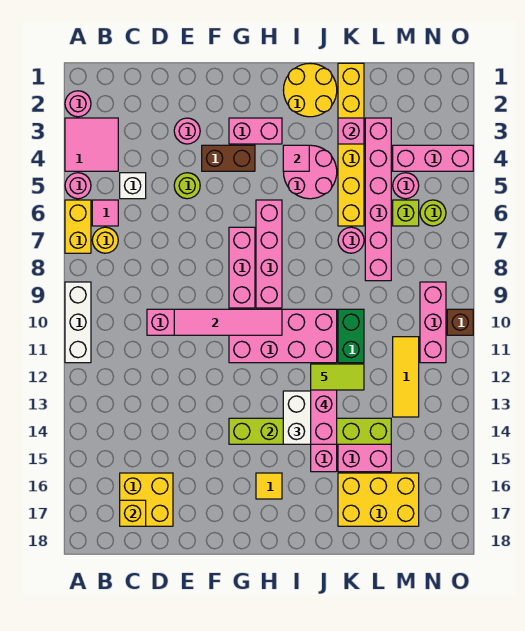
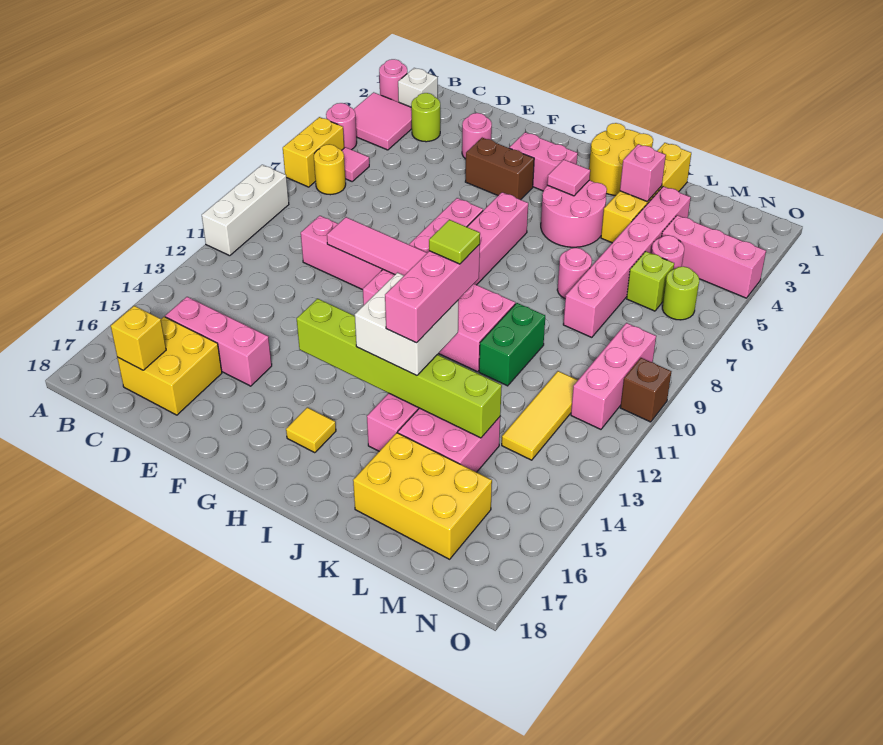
white 1x1 brick [120,173,146,199] -> white 1x1 brick moved to [398,68,438,107]
none -> pink 1x3 brick [165,297,272,386]
lime 1x1 round brick [174,173,200,199] -> lime 1x1 round brick moved to [411,93,440,142]
lime 1x2 tile [311,364,364,390] -> lime 1x1 tile [429,220,480,264]
yellow 1x6 brick [338,63,364,226] -> yellow 1x4 brick [601,143,691,243]

